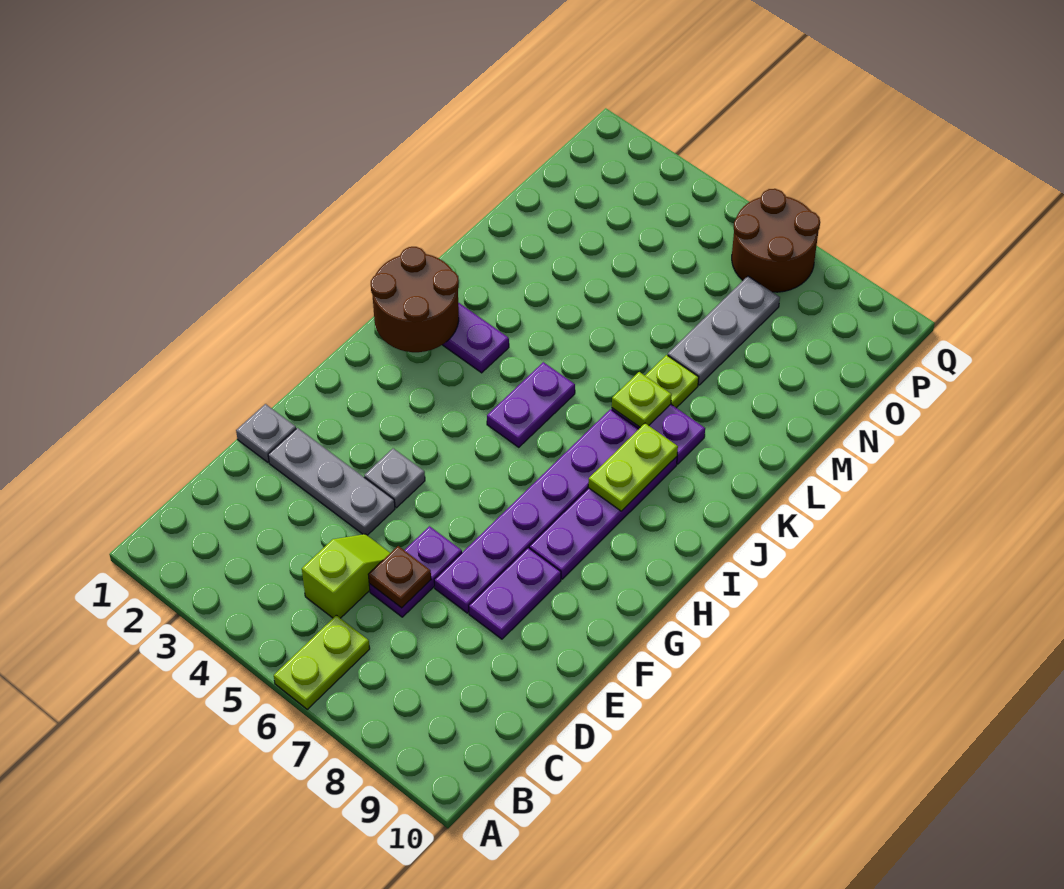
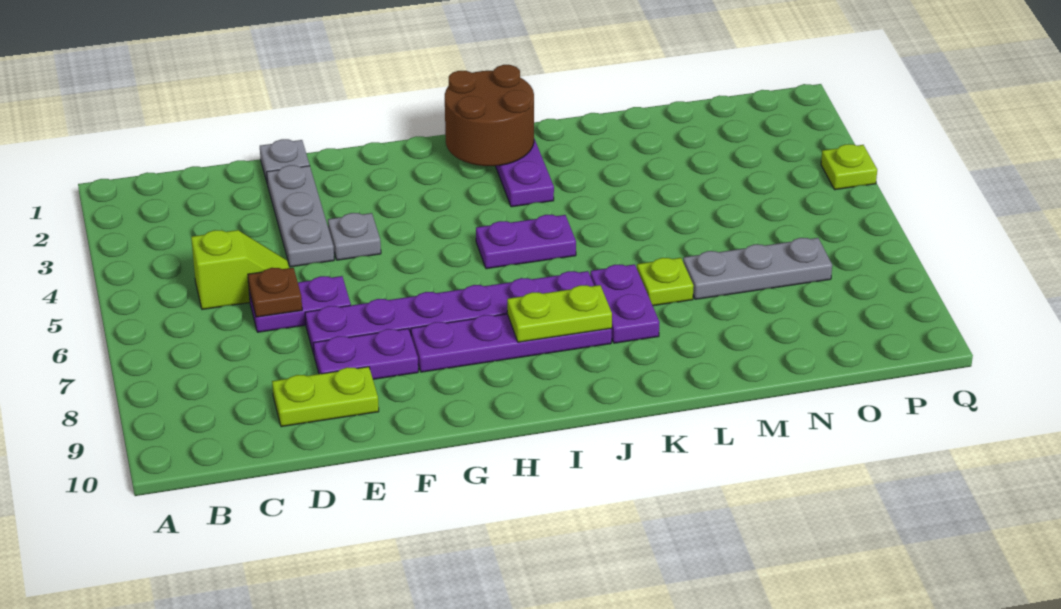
lime 1x2 plate [274,615,370,709] -> lime 1x2 plate moved to [272,367,379,427]
lime 1x1 plate [612,372,672,427] -> lime 1x1 plate moved to [821,144,877,190]
brown 2x2 round brick [732,189,820,292] -> none

